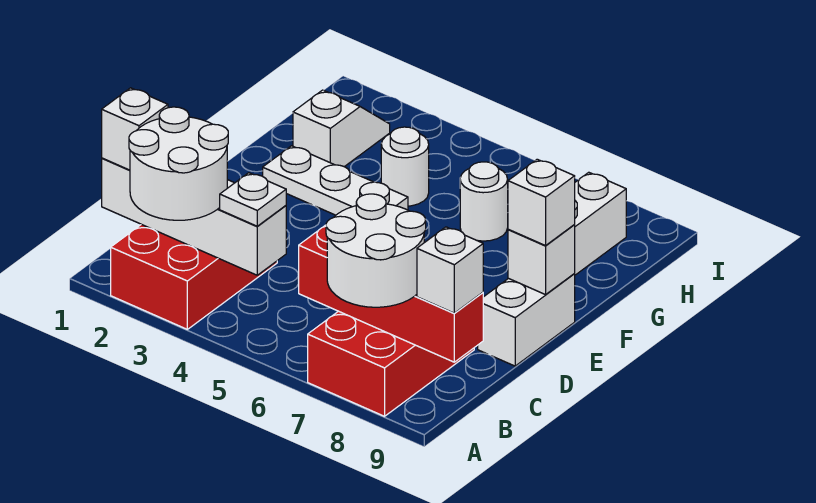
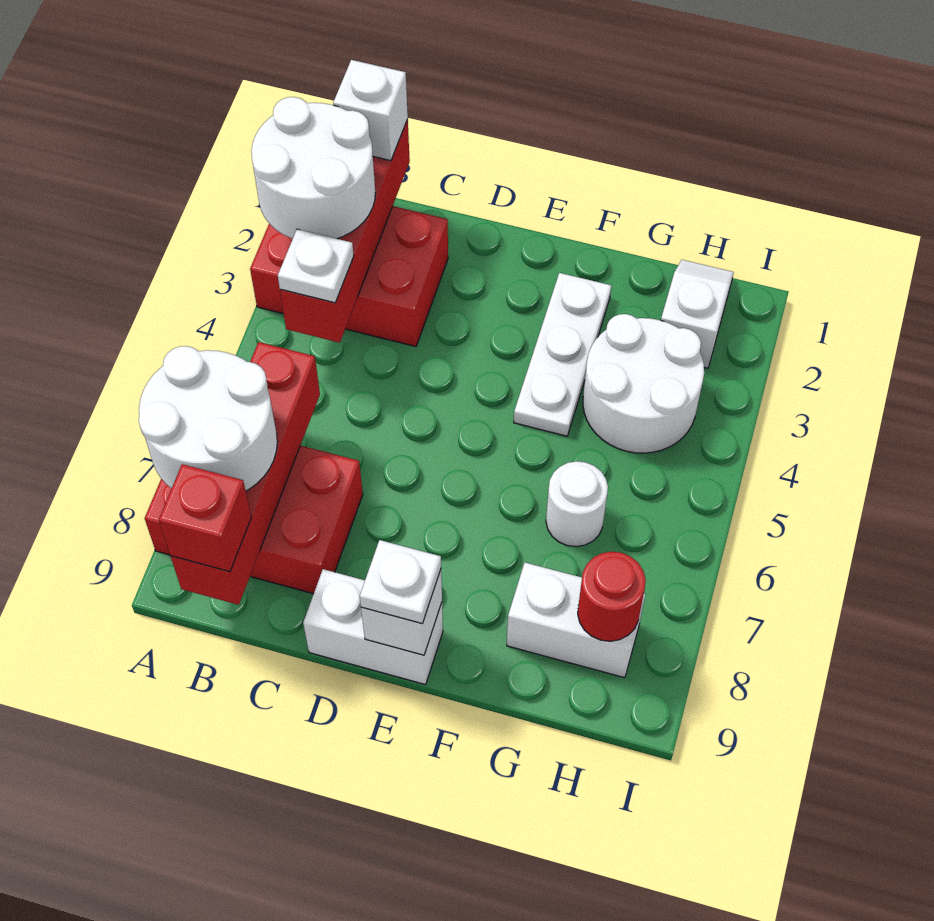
white 1x4 brick [102,158,286,275] -> red 1x4 brick [280,120,410,343]
white 1x1 brick [417,227,483,313] -> red 1x1 brick [159,464,251,572]
white 1x1 brick [508,159,575,246] -> white 1x1 plate [360,540,441,624]
white 1x2 slope [293,90,390,167] -> white 1x2 slope turned to [661,260,734,368]
white 1x1 round brick [381,127,429,206] -> white 2x2 round brick [583,314,704,453]
none -> red 1x1 round brick [578,552,646,641]

